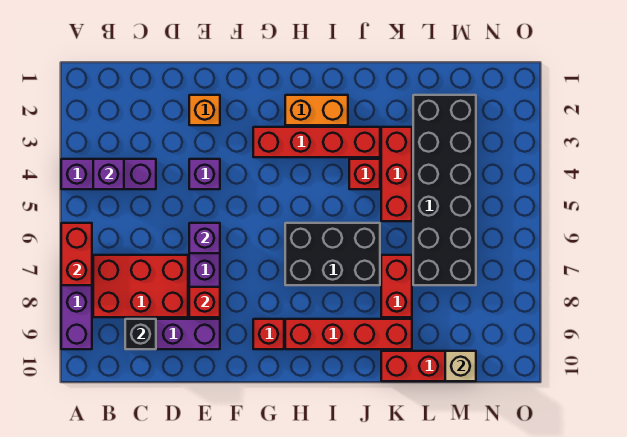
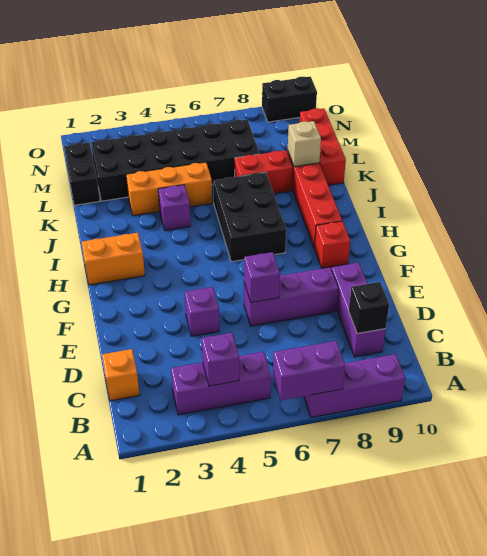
purple 1x3 brick [61,159,156,189] -> purple 1x3 brick turned to [171,352,271,415]
red 1x2 brick [61,223,92,285] -> purple 1x2 brick [273,341,345,400]
red 2x3 brick [93,255,188,317] -> none
orange 1x1 brick [189,95,220,125] -> orange 1x1 brick moved to [102,349,139,401]
red 1x1 brick [189,287,220,317] -> none
red 1x4 brick [253,127,380,157] -> none
orange 1x2 brick [285,95,348,125] -> orange 1x2 brick turned to [82,233,145,285]
red 1x1 brick [349,159,380,189] -> purple 1x1 brick [158,185,191,231]
red 1x3 brick [381,127,412,221] -> orange 1x3 brick [126,162,212,216]
none -> black 1x2 brick [64,143,100,205]
tan 1x1 brick [445,351,476,381] -> tan 1x1 brick moved to [288,121,321,167]
none -> black 1x2 brick [262,77,317,122]

